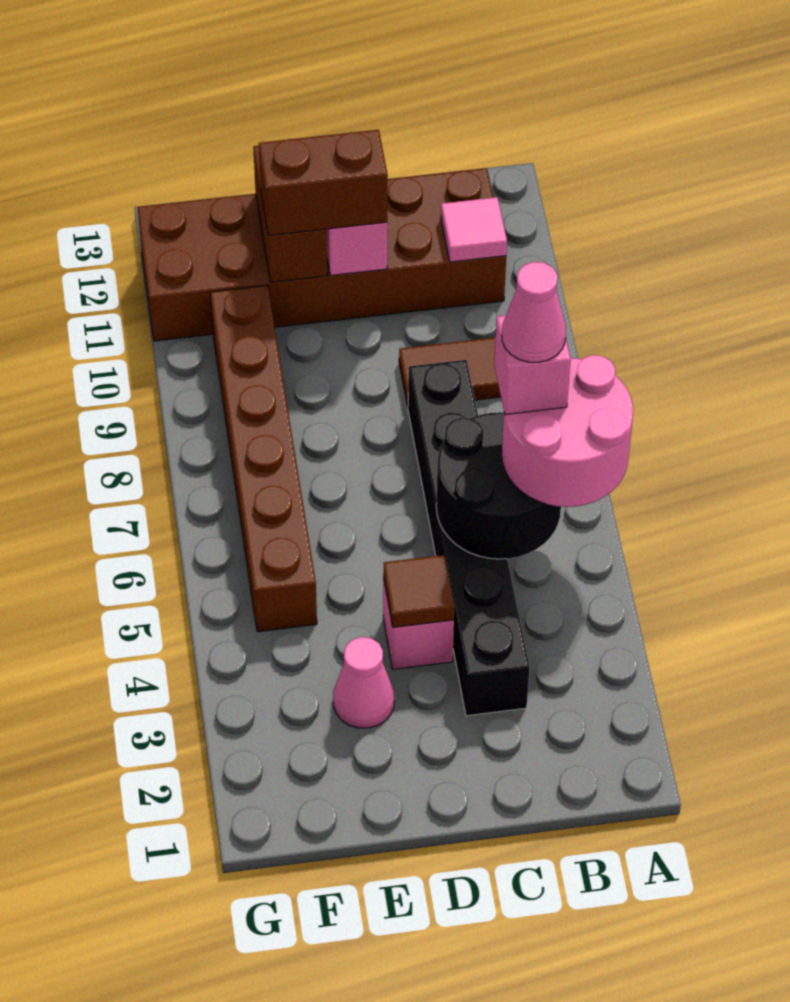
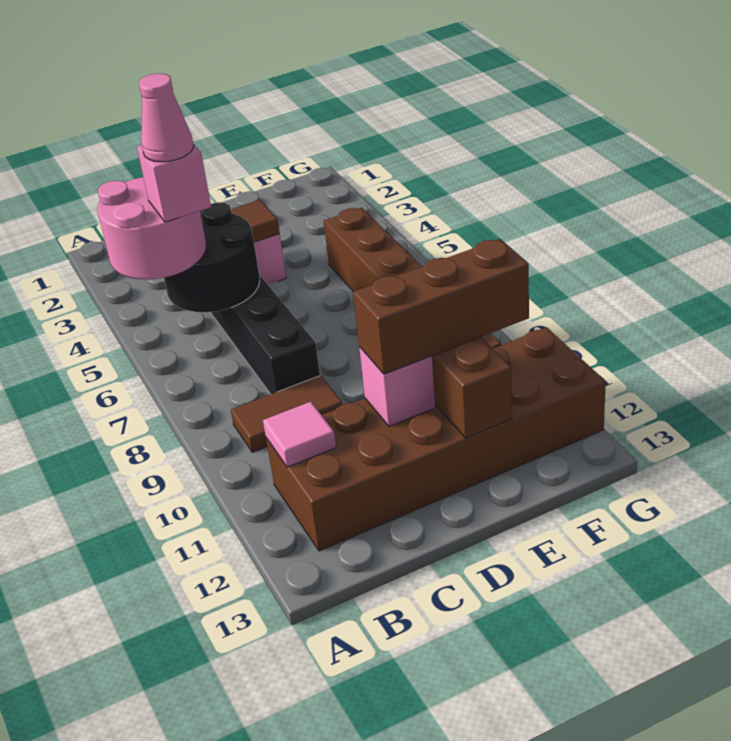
brown 1x2 brick [259,130,388,236] -> brown 1x3 brick [353,239,529,374]
pink 1x1 cone [333,637,394,728] -> none

